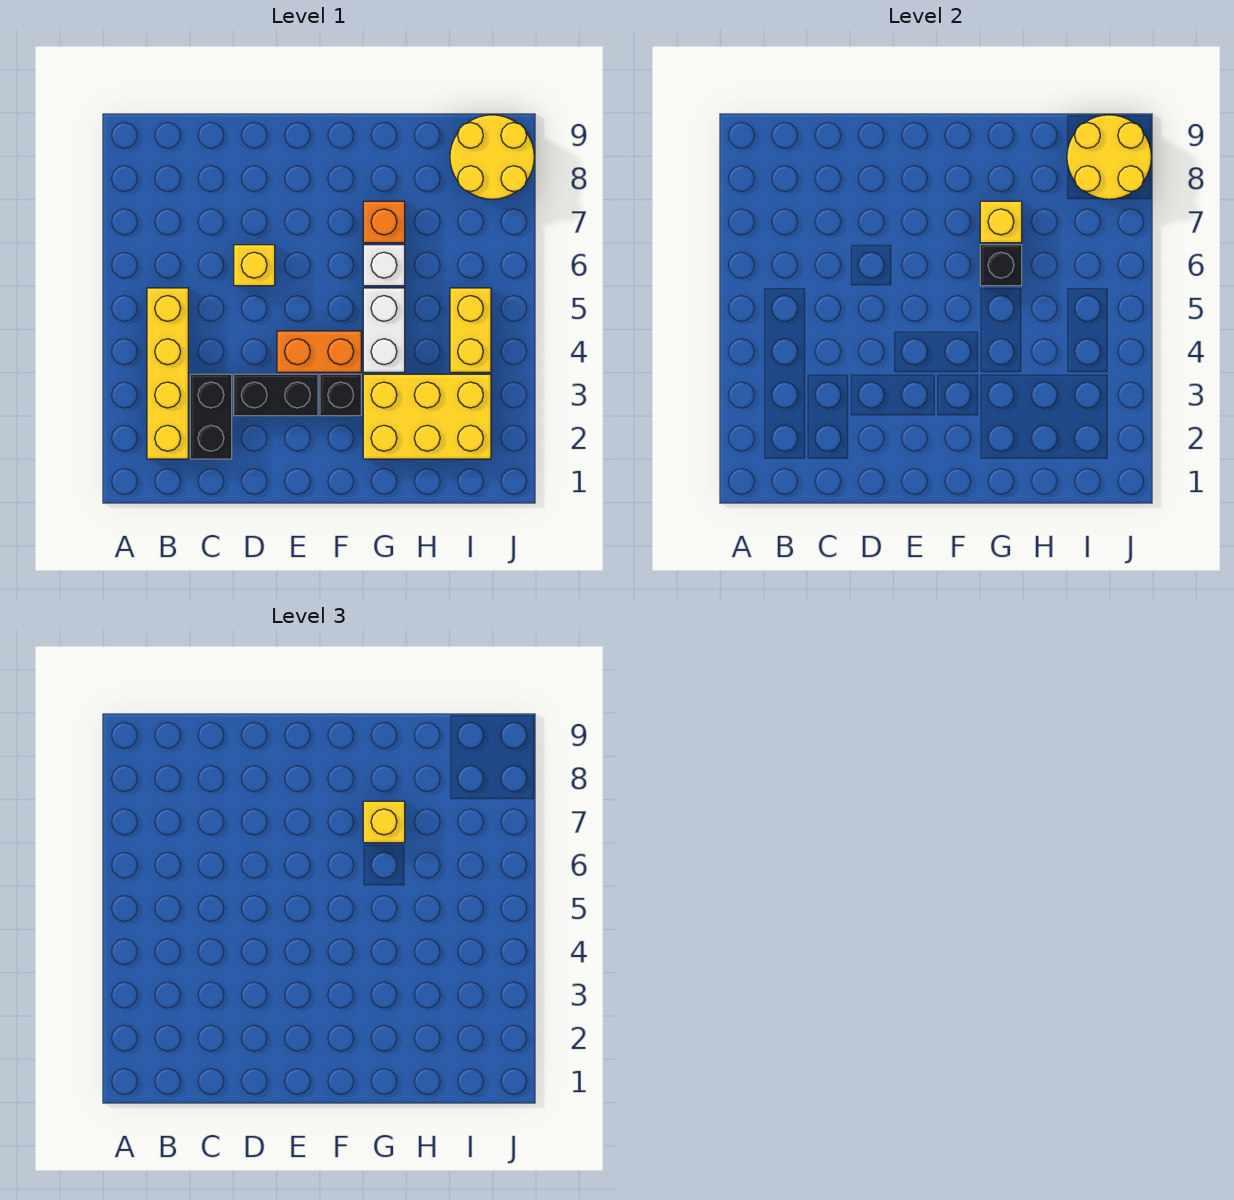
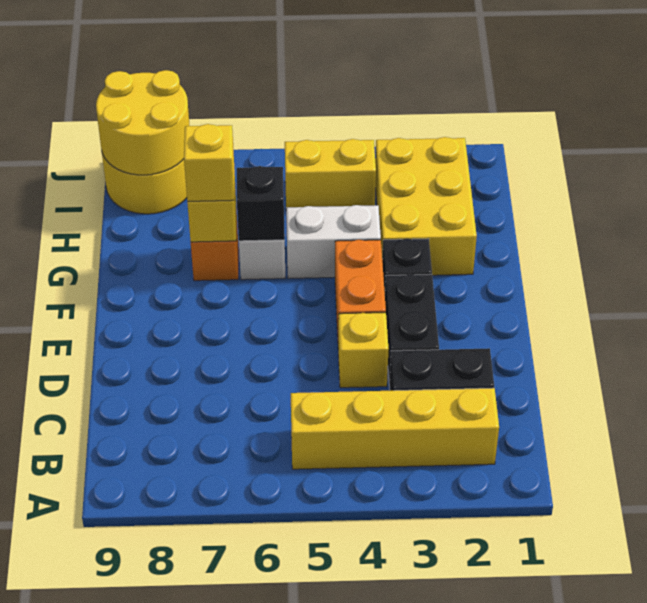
yellow 1x1 brick [234,245,275,286] -> yellow 1x1 brick moved to [338,313,389,388]

